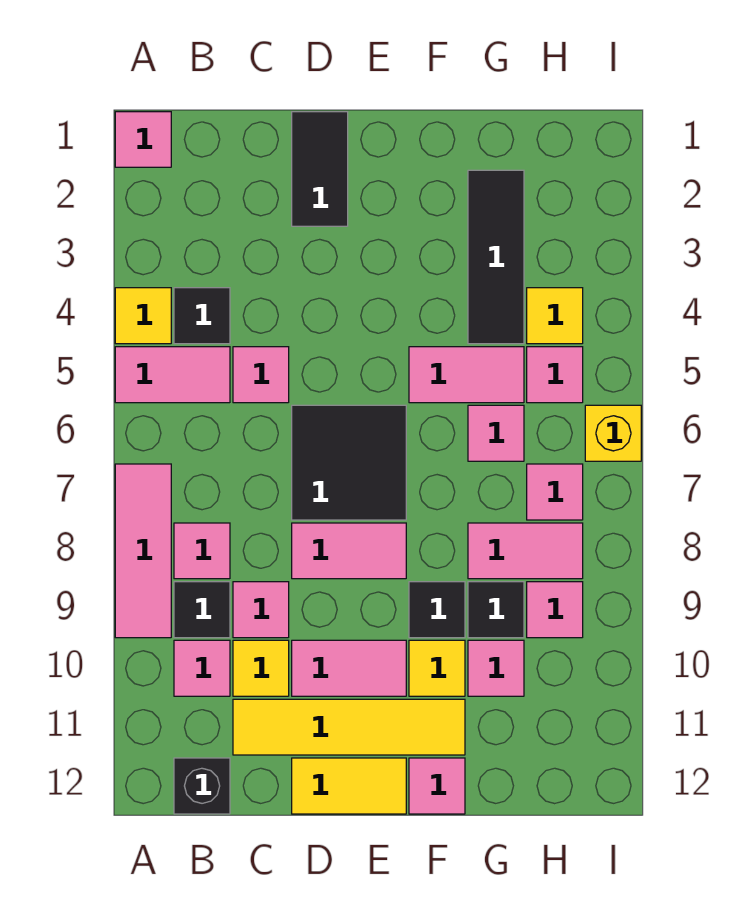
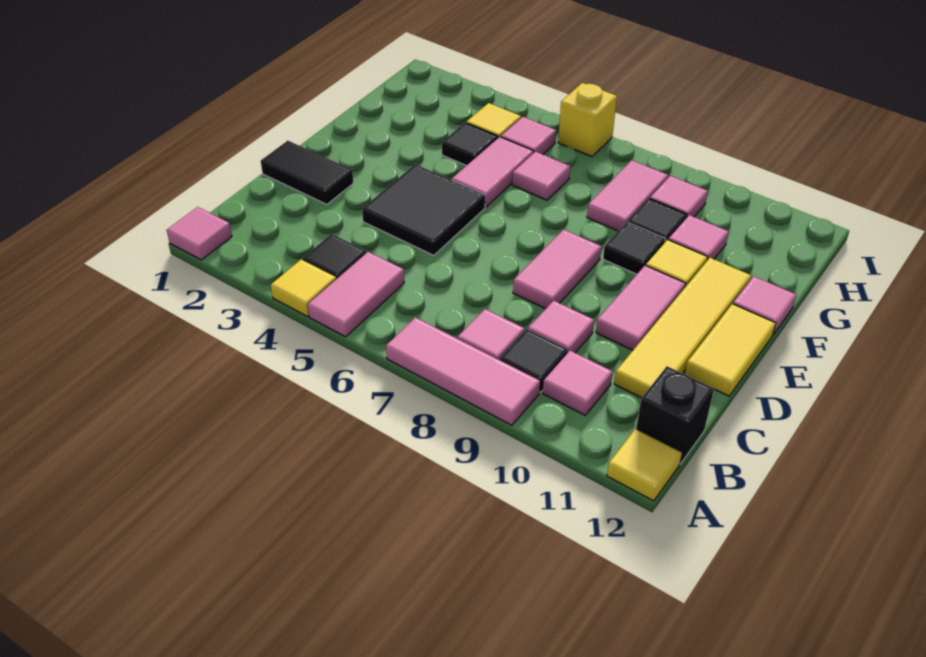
pink 1x1 tile [233,347,289,403] -> none
yellow 1x1 tile [233,640,289,696] -> yellow 1x1 tile moved to [607,429,682,501]
black 2x2 tile [292,405,406,520] -> black 2x2 tile moved to [362,164,485,255]
black 1x3 tile [468,170,524,344] -> black 1x1 tile [442,123,498,166]
pink 1x1 tile [527,464,583,520] -> none

